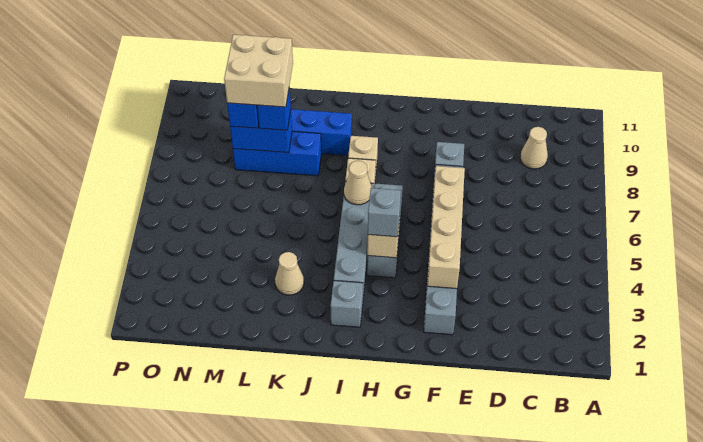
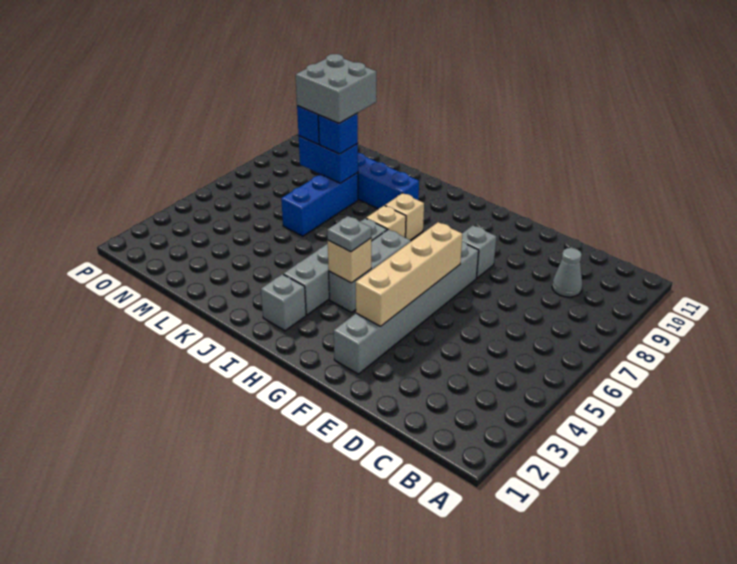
tan 1x1 cone [520,127,548,169] -> grey 1x1 cone [552,248,582,297]
grey 1x1 brick [368,188,401,237] -> grey 1x1 plate [327,216,371,252]
tan 1x1 cone [344,161,372,205] -> none
tan 1x1 cone [275,252,304,295] -> none
blue 1x3 brick [233,131,321,176] -> blue 1x3 brick turned to [281,173,358,236]
tan 2x2 brick [224,35,293,107] -> grey 2x2 brick [296,54,376,123]

